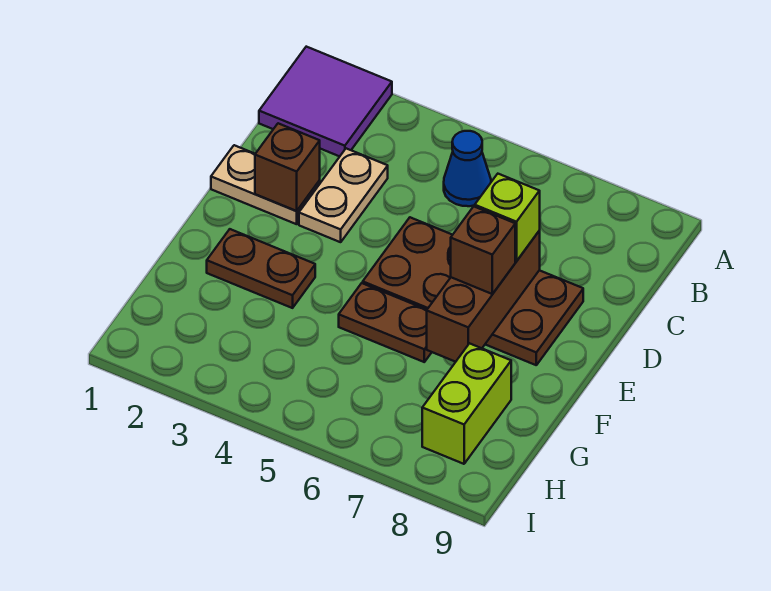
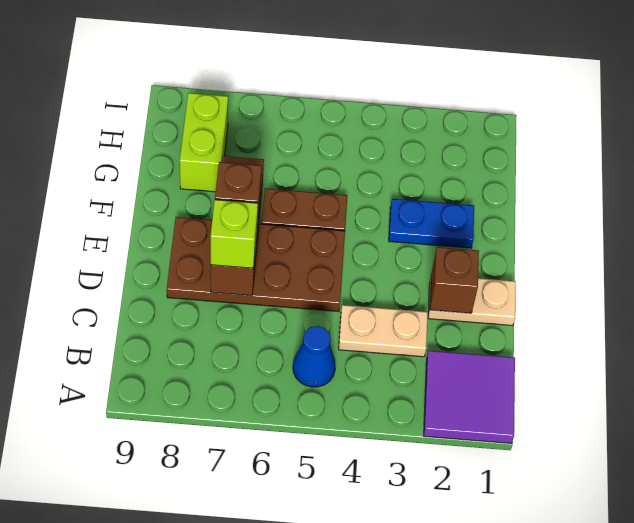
tan 1x2 plate [299,148,388,242] -> tan 1x2 plate turned to [339,305,428,357]
brown 1x2 plate [207,229,315,308] -> blue 1x2 plate [389,199,474,248]

